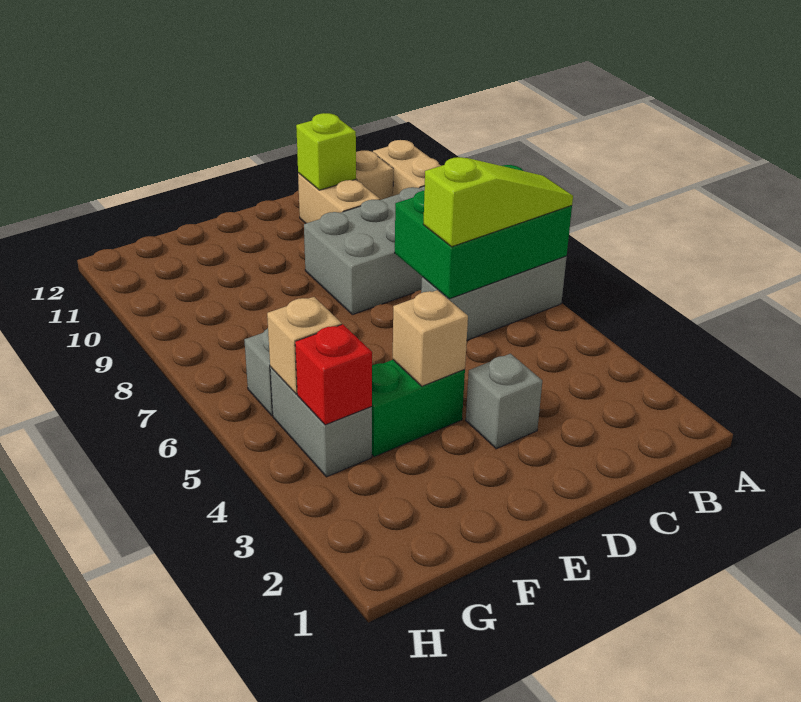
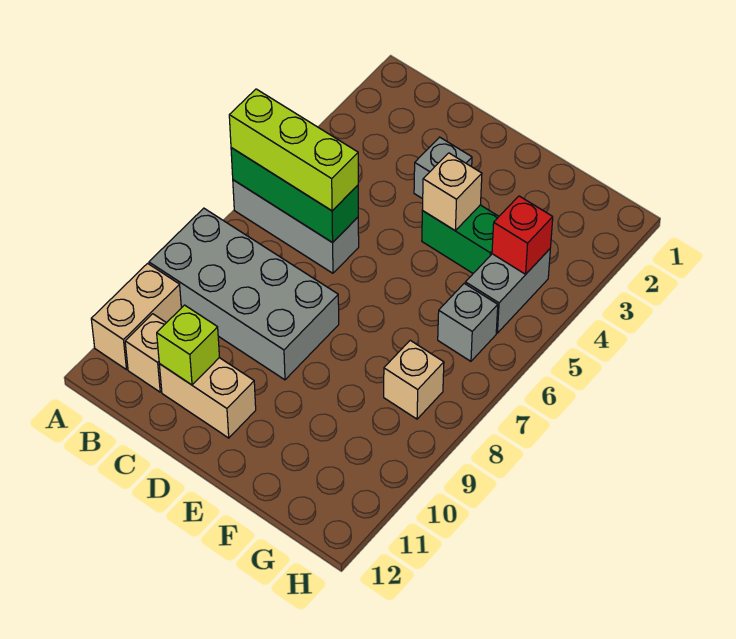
green 2x3 brick [395,165,572,299] -> green 1x3 brick [231,148,358,243]
lime 1x3 slope [423,157,573,247] -> lime 1x3 brick [229,89,358,211]
tan 1x2 brick [298,173,380,223] -> tan 1x2 brick turned to [159,358,256,438]
tan 1x1 brick [267,297,342,394] -> tan 1x1 brick moved to [384,340,444,419]

